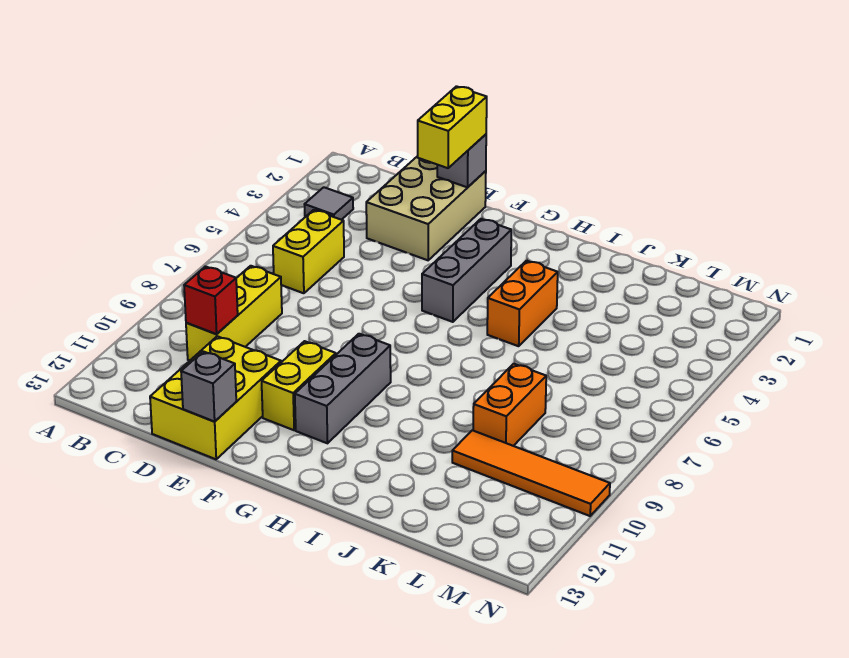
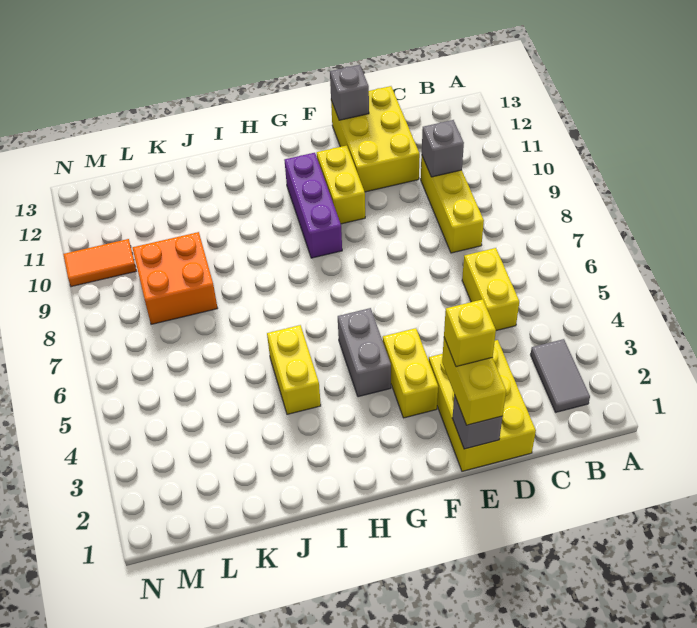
grey 1x1 tile [304,187,353,220] -> grey 1x2 tile [531,339,590,412]
red 1x1 brick [184,266,238,334] -> grey 1x1 brick [422,120,464,177]
tan 2x3 brick [366,156,486,260] -> yellow 2x3 brick [429,340,536,471]
none -> yellow 1x1 brick [444,299,496,367]
none -> yellow 1x2 brick [383,328,438,418]
grey 1x3 brick [422,219,511,322] -> grey 1x2 brick [338,308,391,397]
grey 1x3 brick [295,334,391,443] -> purple 1x3 brick [285,153,342,258]
orange 1x2 brick [487,261,558,346] -> yellow 1x2 brick [267,325,321,414]
orange 1x2 brick [473,364,546,446] -> orange 2x2 brick [133,232,218,324]
orange 1x4 tile [452,430,610,516] -> orange 1x2 tile [63,239,136,287]

